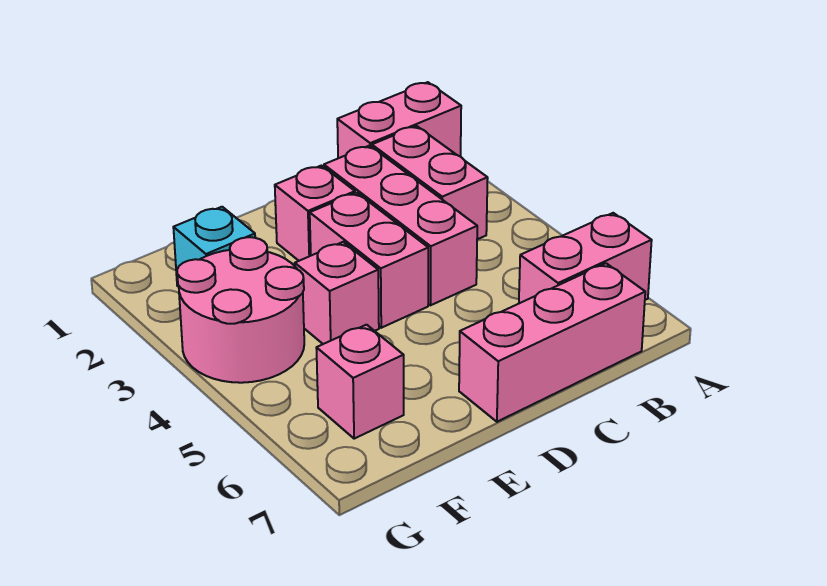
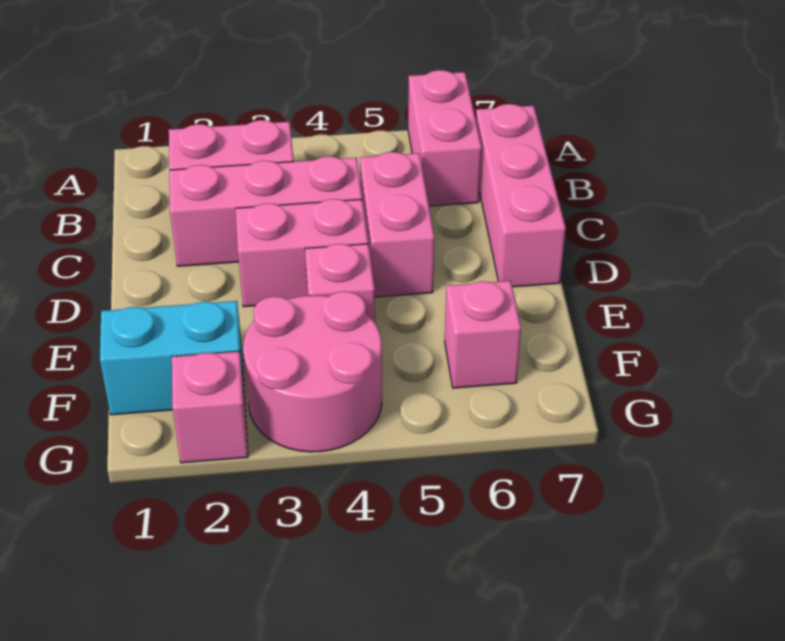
pink 1x2 brick [337,82,461,158] -> pink 1x2 brick moved to [360,152,434,297]
pink 1x1 brick [275,166,355,261] -> pink 1x1 brick moved to [172,351,248,463]
cyan 1x1 brick [173,207,255,287] -> cyan 1x2 brick [100,301,245,415]

